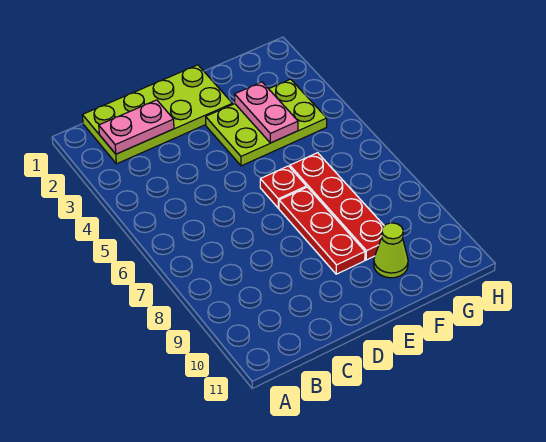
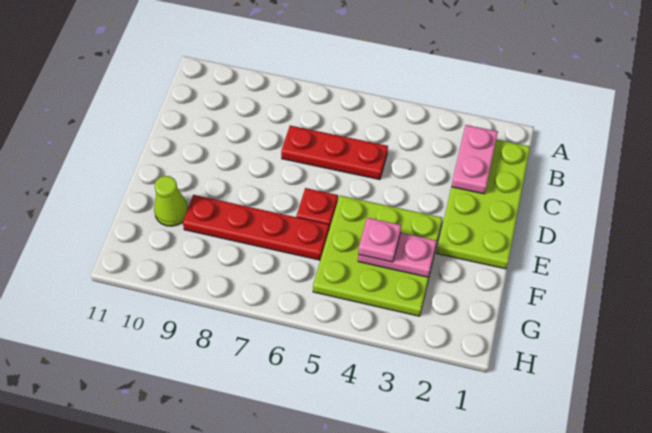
lime 2x3 plate [206,79,327,166] -> lime 3x3 plate [313,196,442,316]
red 1x3 plate [279,187,365,274] -> red 1x3 plate moved to [281,126,388,180]
none -> pink 1x1 plate [358,218,401,262]

